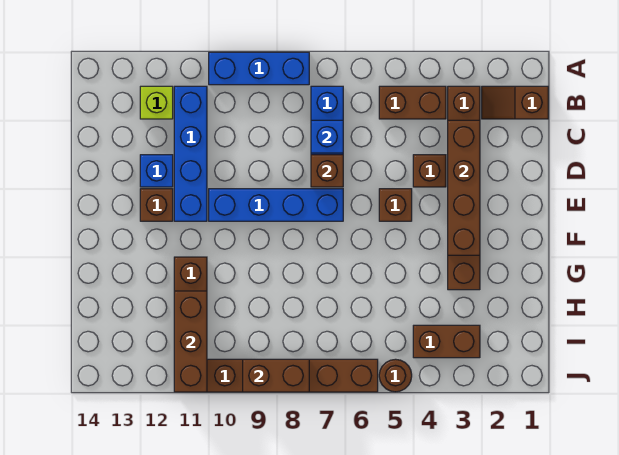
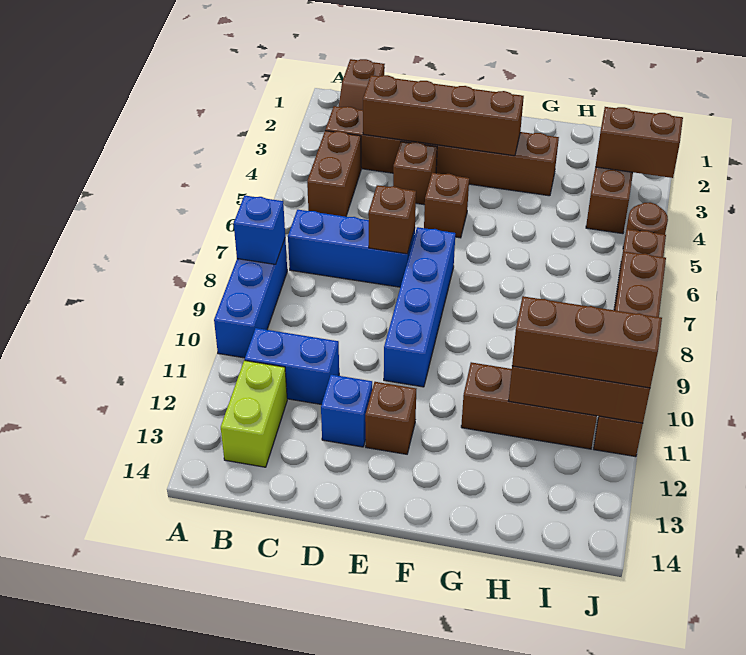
blue 1x4 brick [174,86,207,221] -> blue 1x2 brick [245,328,339,405]
lime 1x1 brick [140,86,173,119] -> lime 1x2 brick [221,360,287,467]
blue 1x1 brick [311,120,343,153] -> blue 1x1 brick moved to [234,195,285,264]
none -> brown 1x3 brick [512,296,662,388]
none -> brown 1x2 brick [595,107,683,178]

